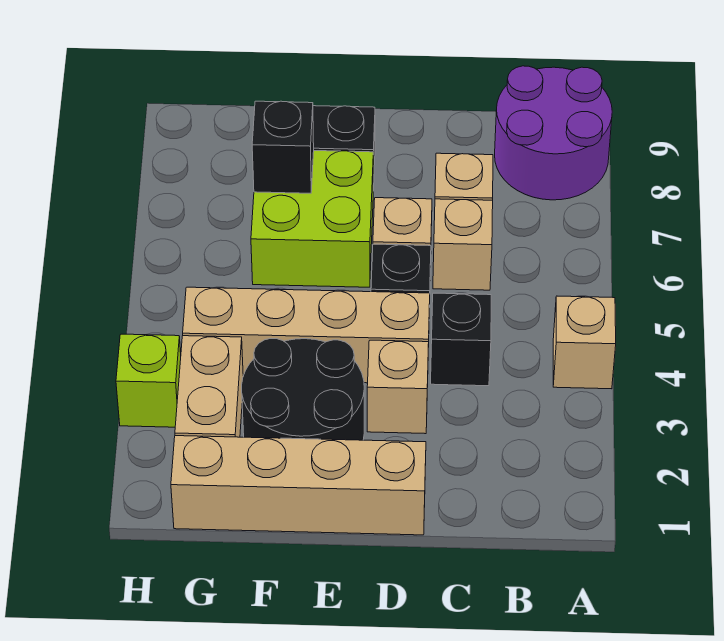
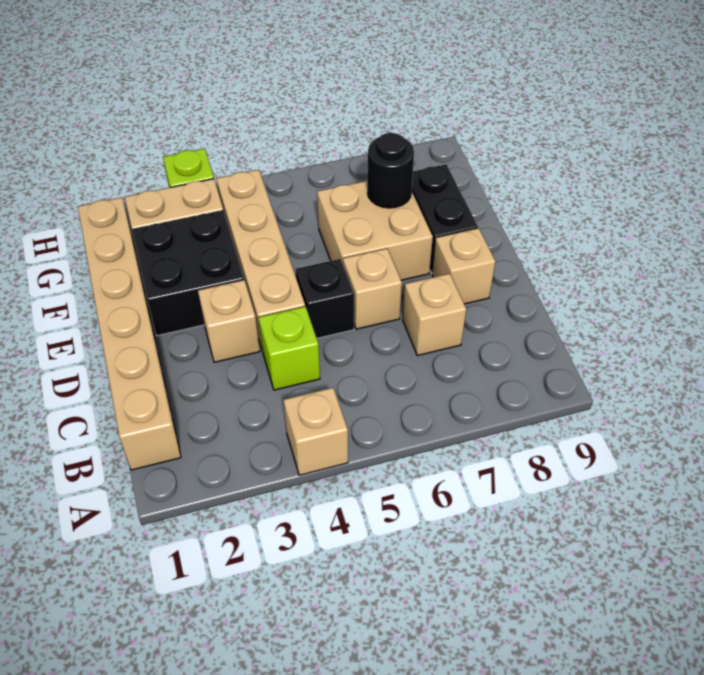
purple 2x2 round brick [495,66,612,200] -> none
black 1x1 brick [431,293,491,386] -> lime 1x1 brick [258,306,320,390]
tan 1x1 brick [433,199,493,290] -> tan 1x1 brick moved to [432,228,495,304]
tan 1x4 brick [171,436,426,535] -> tan 1x6 brick [78,197,181,470]
black 2x2 round brick [242,339,364,440] -> black 2x2 brick [132,211,244,336]
lime 2x2 brick [251,151,373,287] -> tan 2x2 brick [317,181,433,280]
black 1x1 brick [252,101,314,193] -> black 1x1 round brick [367,133,414,208]

